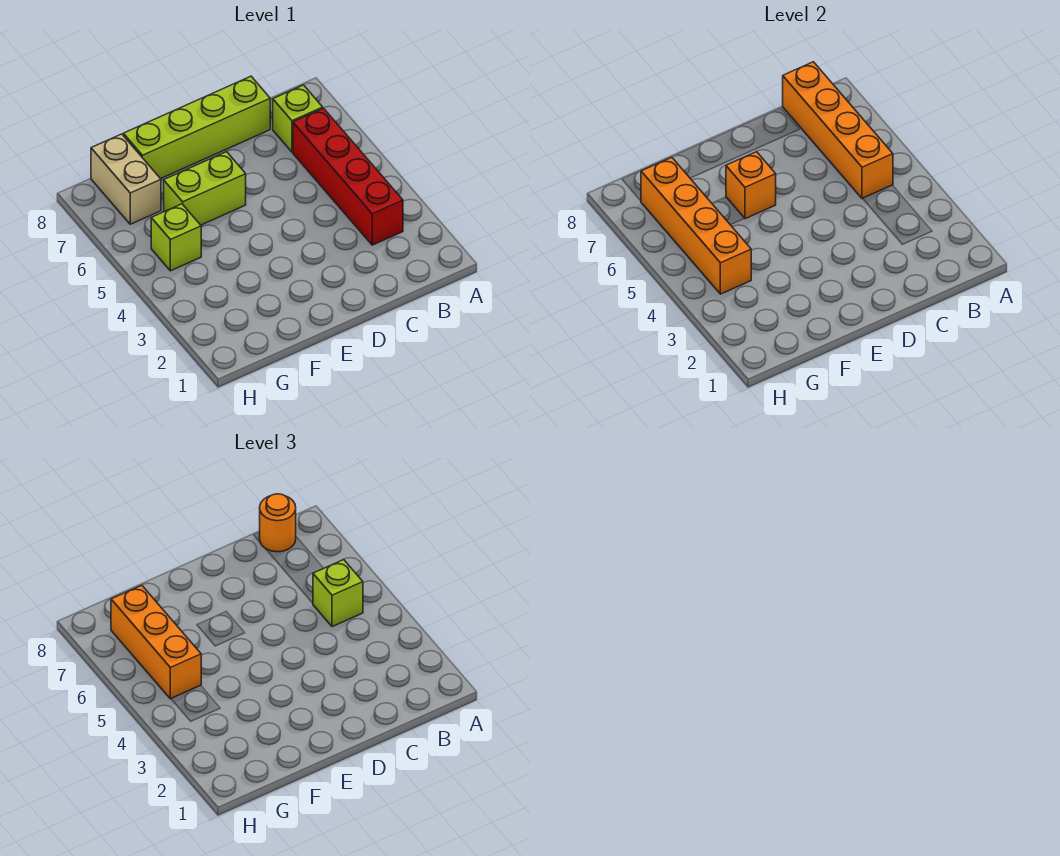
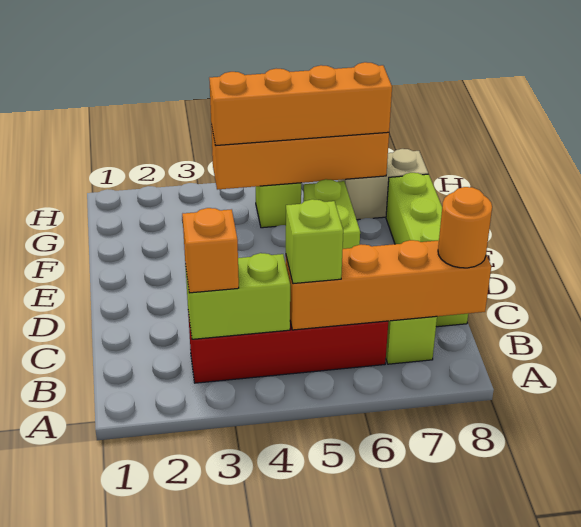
none -> lime 1x2 brick [185,253,290,339]
orange 1x1 brick [726,152,776,219] -> orange 1x1 brick moved to [182,208,239,293]
orange 1x3 brick [111,585,201,699] -> orange 1x4 brick [209,62,392,146]

